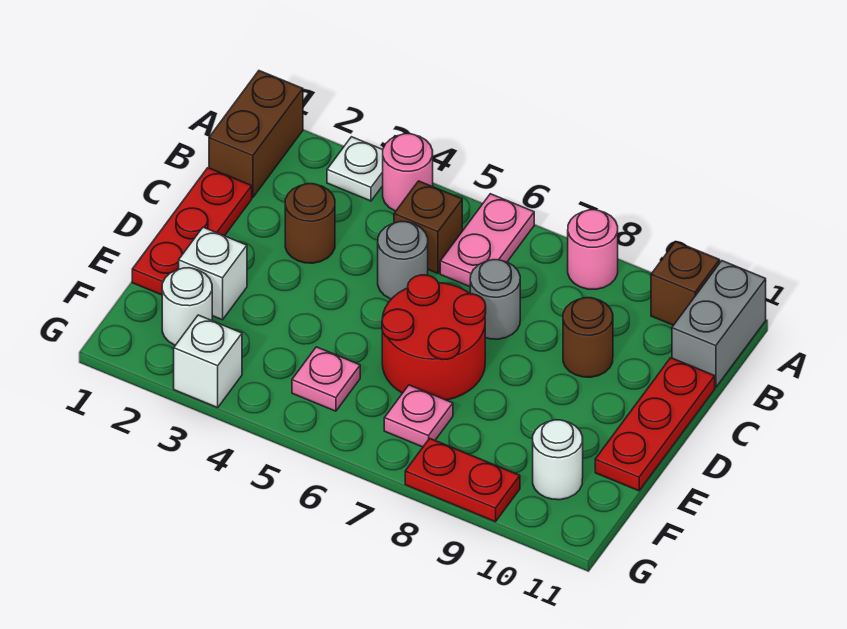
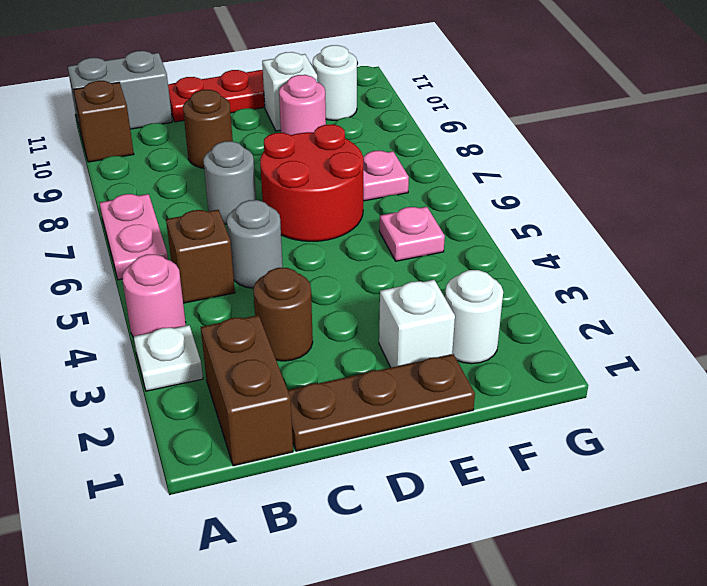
brown 1x2 brick [209,71,303,197] -> brown 1x2 brick turned to [201,315,293,466]
pink 1x2 plate [440,194,534,287] -> pink 1x2 plate turned to [100,194,168,280]
pink 1x1 round brick [568,210,618,289] -> pink 1x1 round brick moved to [279,75,326,135]
red 1x3 plate [132,168,252,295] -> brown 1x3 plate [288,354,475,451]
white 1x1 brick [174,315,242,408] -> white 1x1 brick moved to [262,52,318,131]
red 1x2 plate [405,438,520,522] -> none

